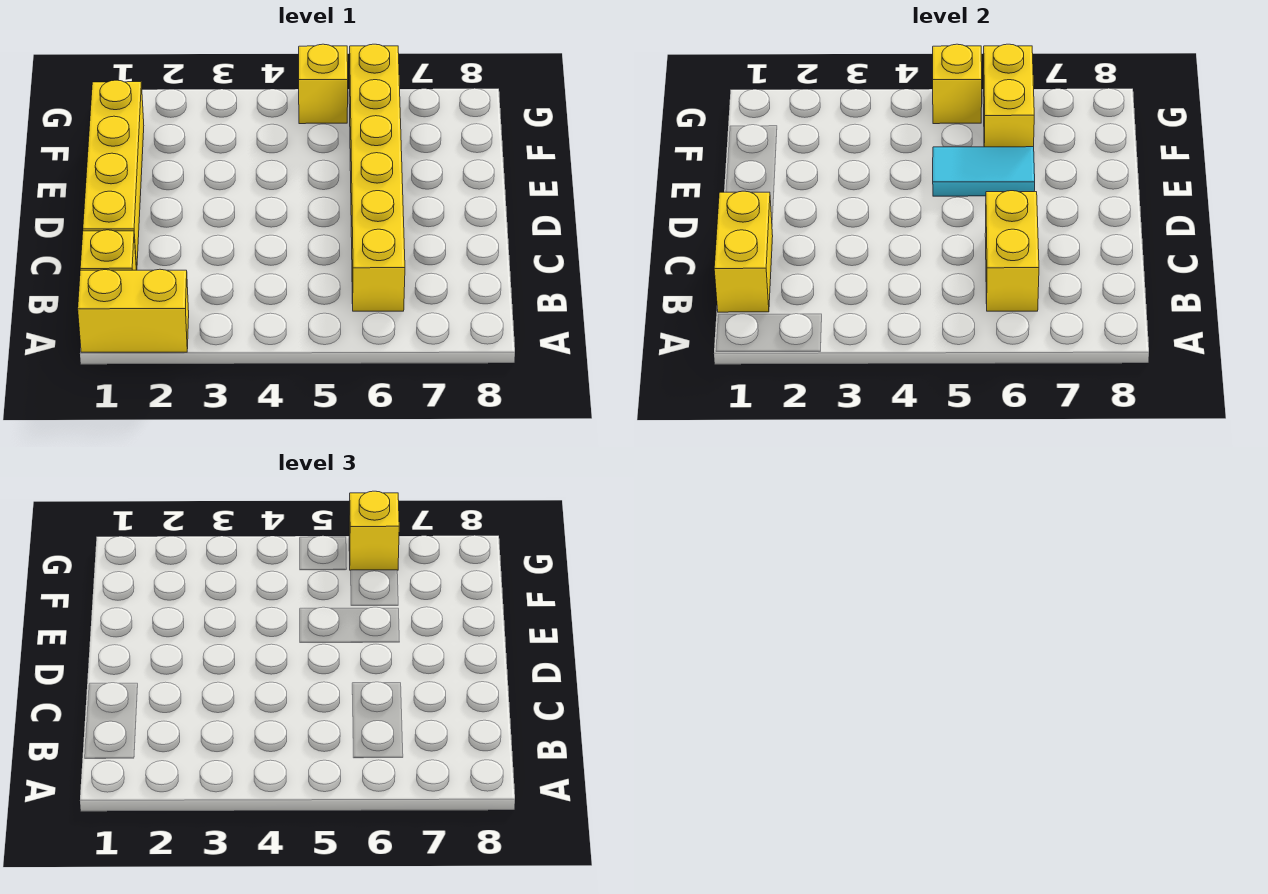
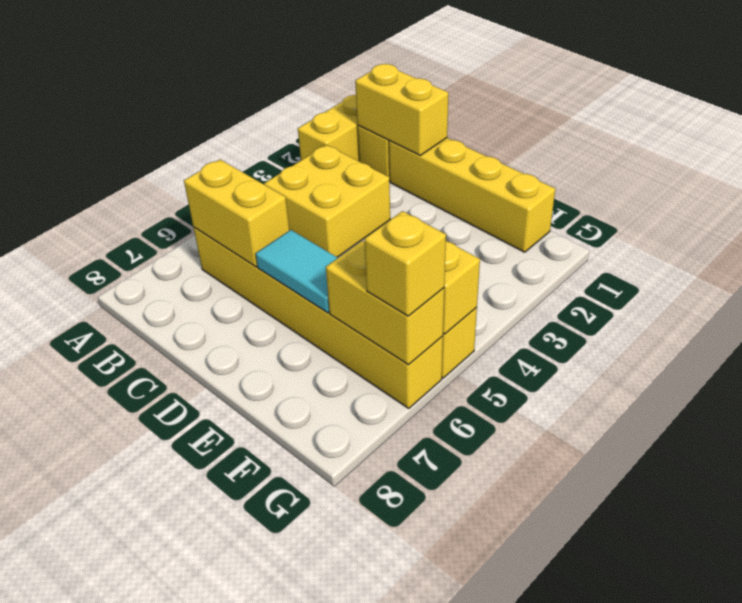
none -> yellow 2x2 brick [264,145,390,257]
cyan 1x2 tile [933,147,1035,196] -> cyan 1x2 tile turned to [256,230,338,313]

